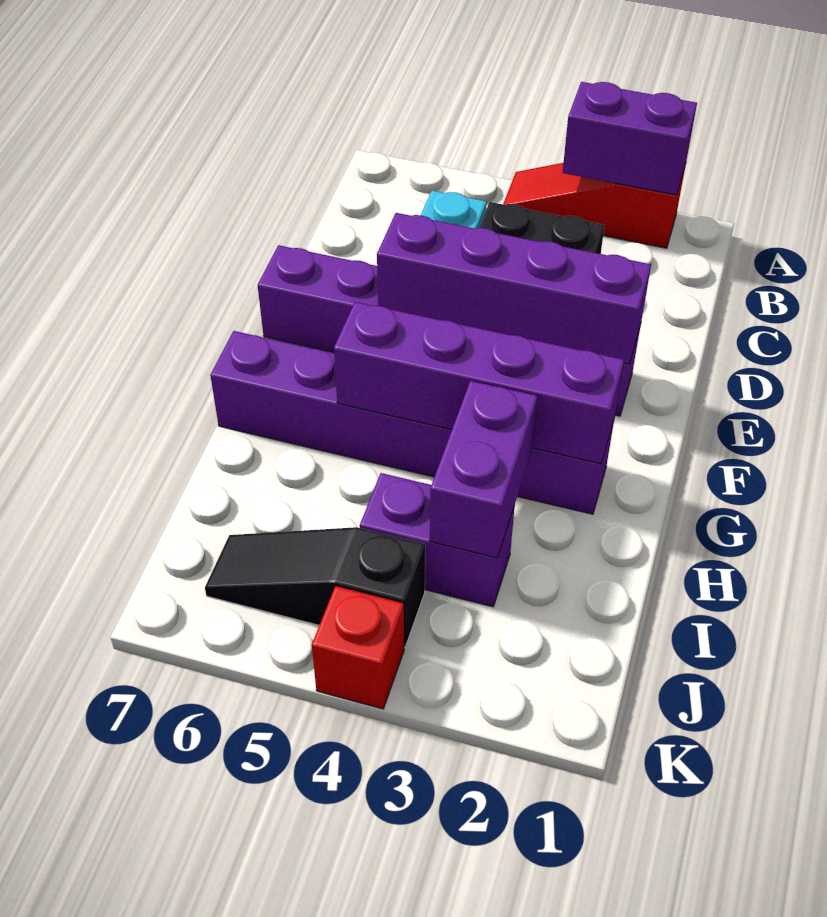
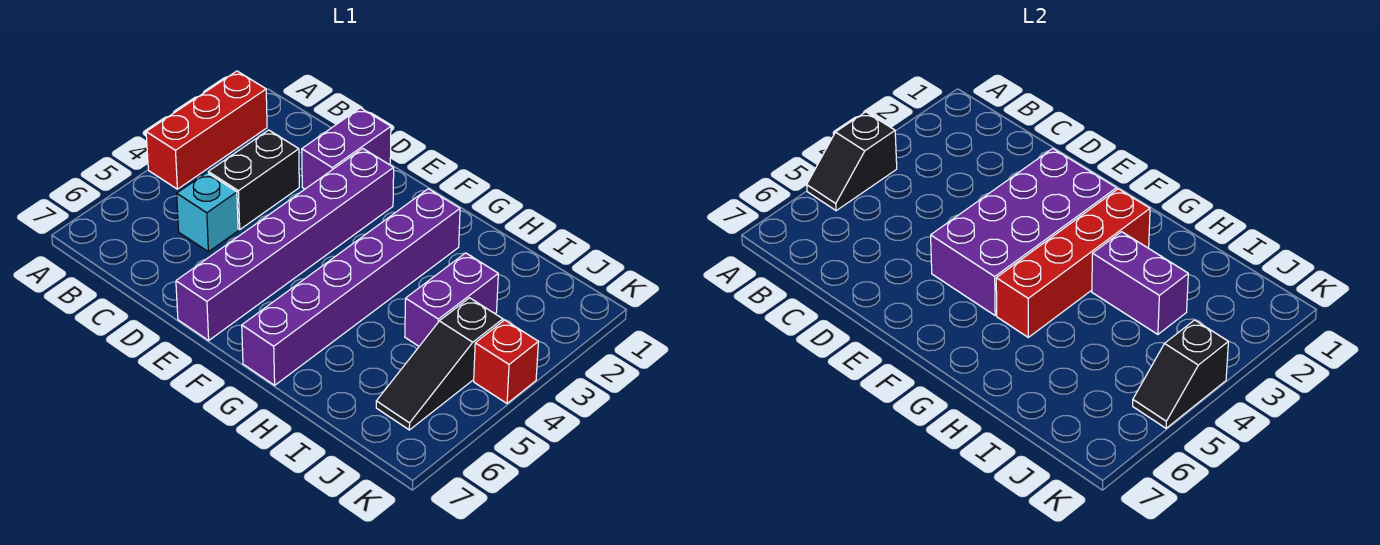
red 1x3 slope [503,163,686,248] -> red 1x3 brick [146,71,267,189]
purple 1x2 brick [563,82,697,195] -> purple 1x2 brick moved to [302,108,391,189]
none -> black 1x2 slope [807,112,897,211]
purple 1x4 brick [377,213,651,364] -> purple 2x4 brick [931,148,1117,315]
purple 1x4 brick [334,302,624,464] -> red 1x4 brick [996,189,1150,337]
none -> black 1x2 slope [1133,320,1228,428]

